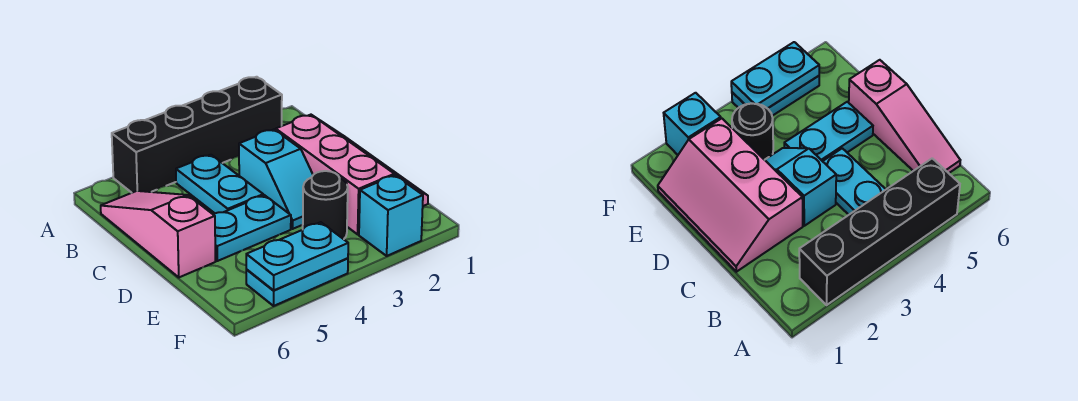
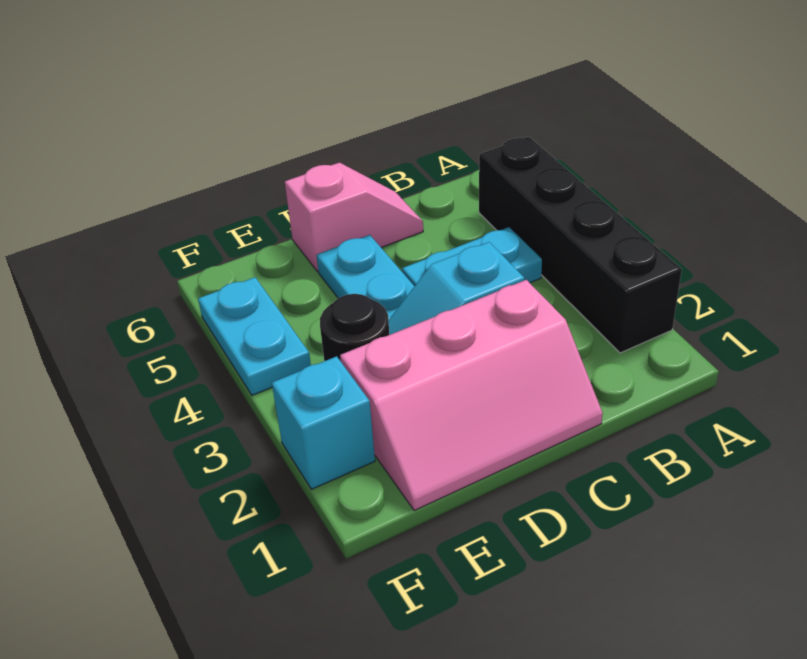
pink 1x3 slope [101,191,216,277] -> pink 1x2 slope [285,163,423,271]
cyan 1x2 plate [246,222,348,291] -> none

